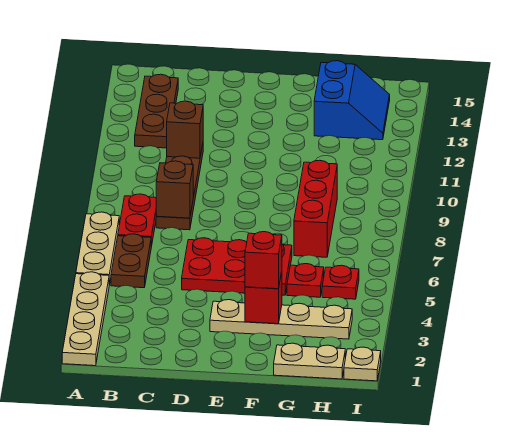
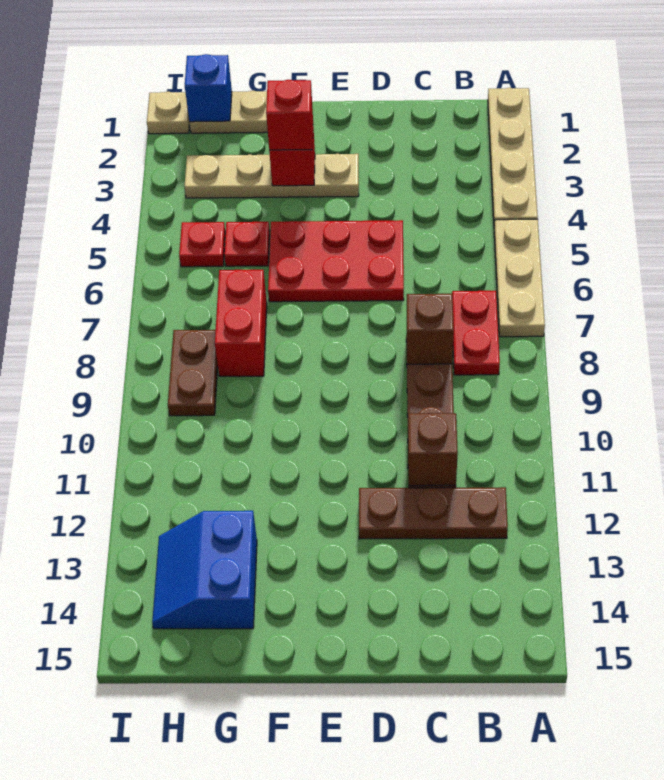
brown 1x2 plate [111,234,151,288] -> brown 1x2 plate moved to [168,330,218,416]
brown 1x3 plate [135,74,178,148] -> brown 1x3 plate turned to [359,487,508,539]
red 1x3 brick [294,160,337,257] -> red 1x2 brick [215,270,267,376]
none -> blue 1x1 brick [185,54,232,122]

